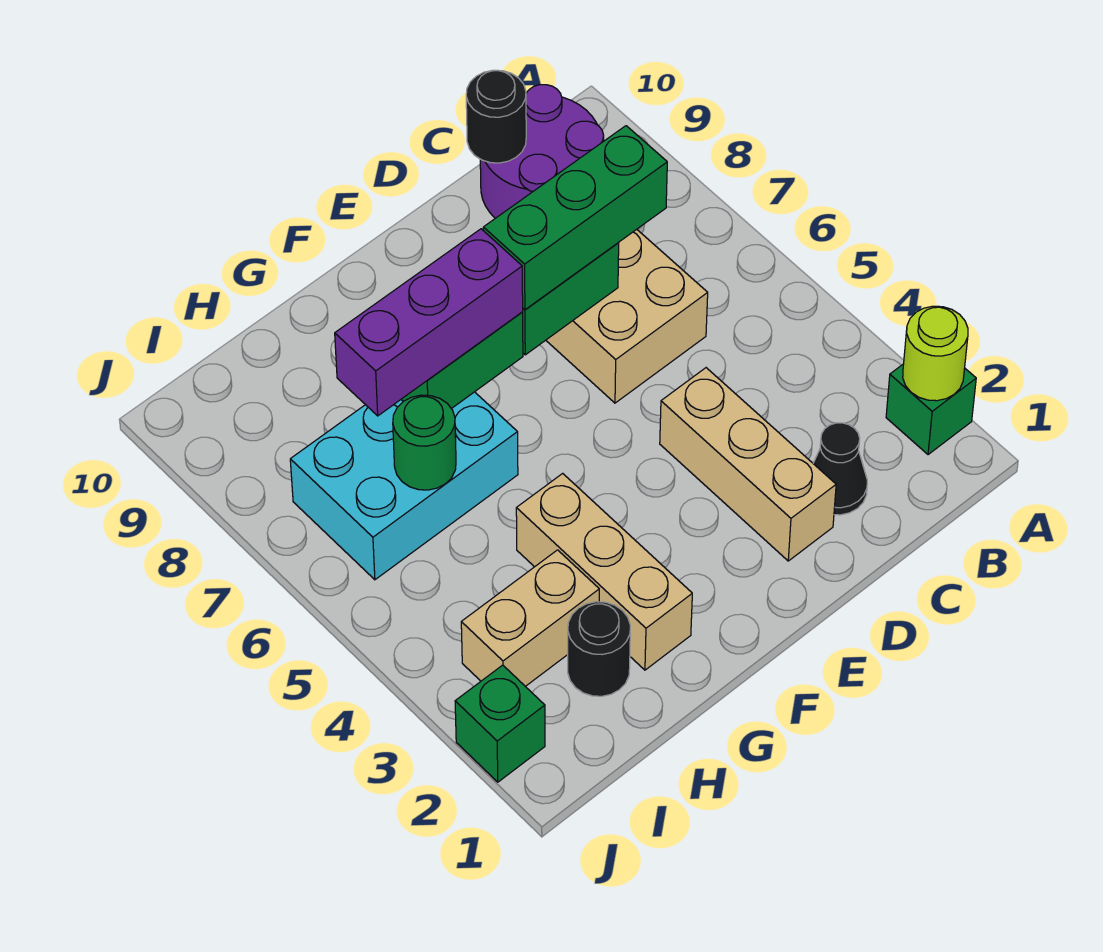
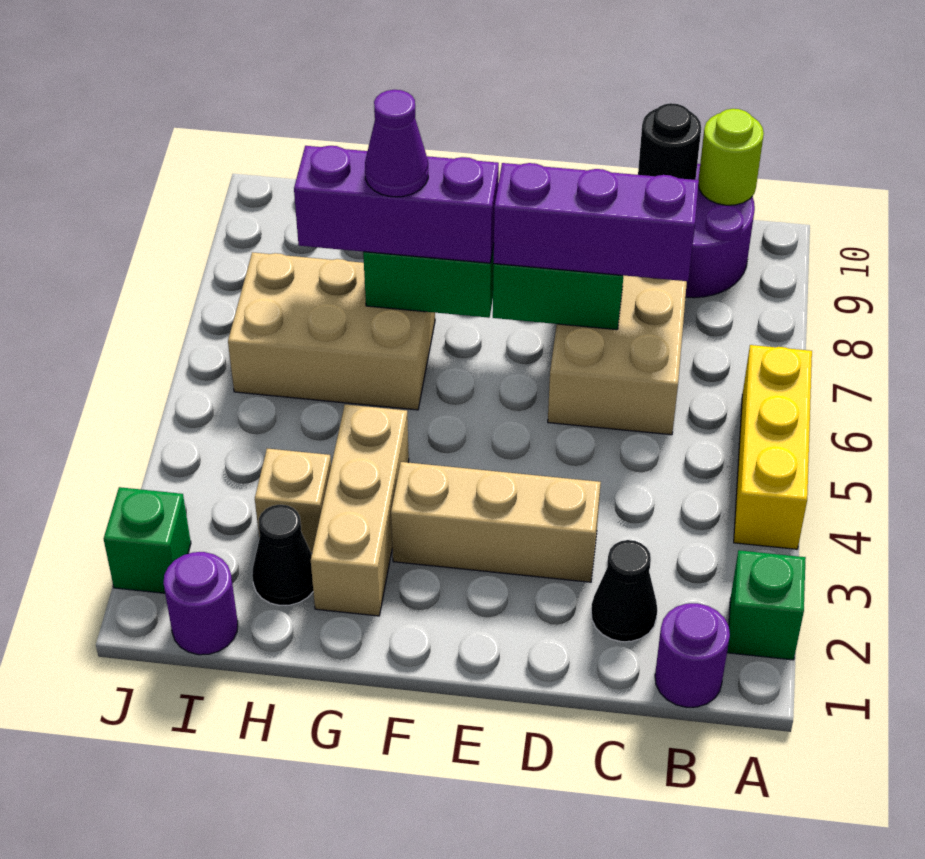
lime 1x1 round brick [903,306,968,401] -> lime 1x1 round brick moved to [698,109,764,205]
none -> yellow 1x3 brick [734,345,812,549]
none -> purple 1x1 round brick [655,603,730,707]
green 1x3 brick [483,126,667,310] -> purple 1x3 brick [494,163,699,281]
tan 1x3 brick [660,368,836,561] -> tan 1x3 brick turned to [391,462,601,582]
cyan 2x3 brick [290,392,518,580] -> tan 2x3 brick [228,252,435,410]
none -> purple 1x1 cone [365,90,428,197]
black 1x1 round brick [568,602,630,696] -> black 1x1 cone [252,505,313,605]
tan 1x2 brick [461,550,599,686] -> tan 1x1 brick [255,449,331,553]
green 1x1 round brick [393,395,456,490] -> none
none -> purple 1x1 round brick [164,552,238,655]

